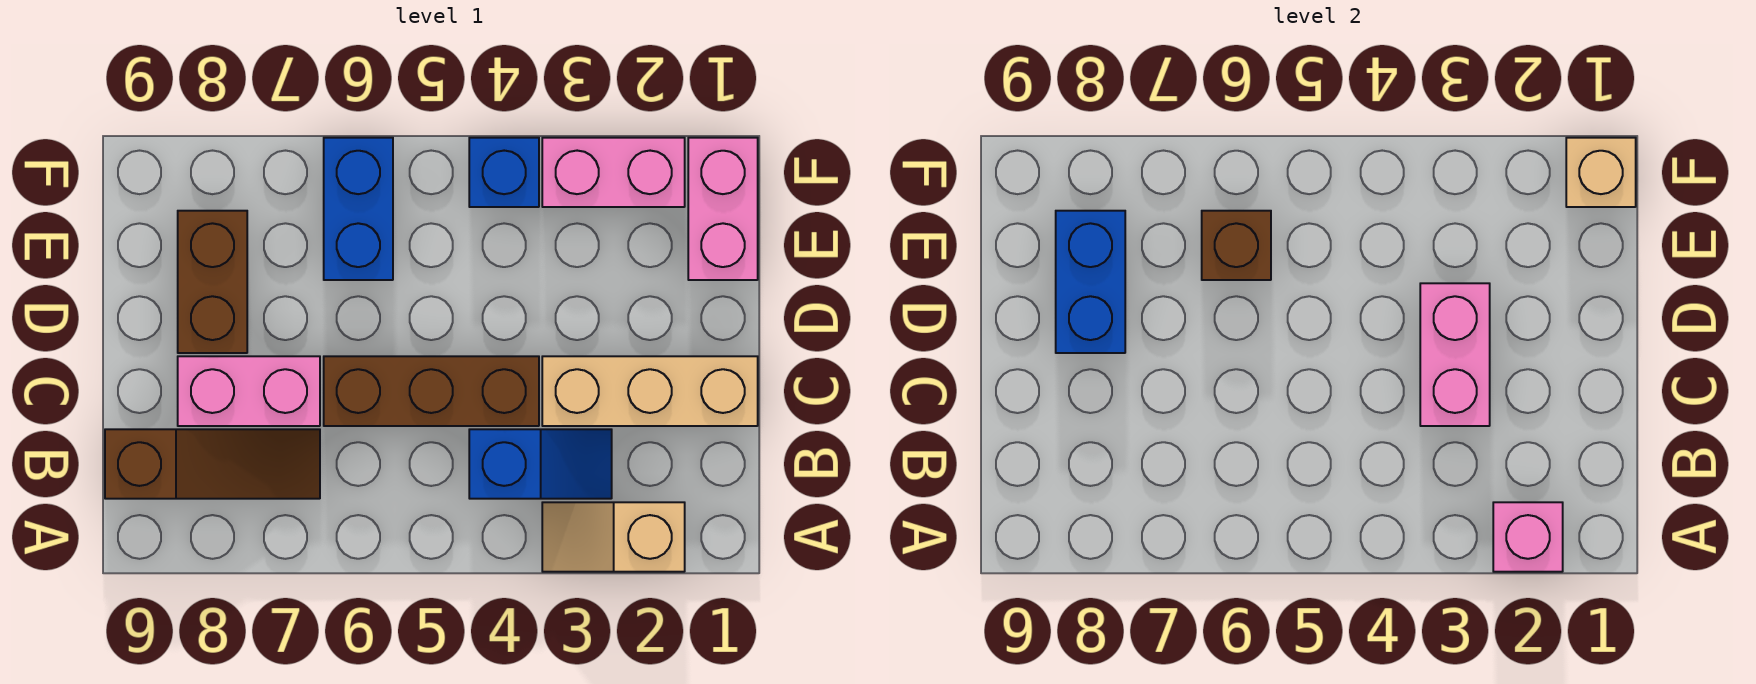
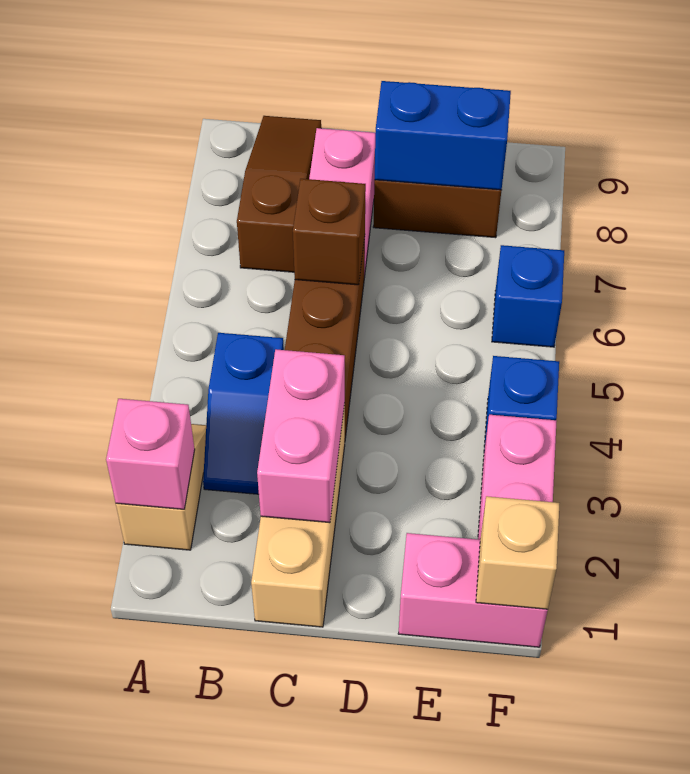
brown 1x3 slope [105,429,320,499] -> brown 1x3 slope turned to [237,116,321,272]
pink 1x2 brick [1420,283,1490,426] -> pink 1x2 brick turned to [257,349,345,523]
blue 1x2 brick [324,138,393,280] -> blue 1x1 brick [492,245,564,347]
brown 1x1 brick [1202,211,1271,280] -> brown 1x1 brick moved to [293,179,366,285]

